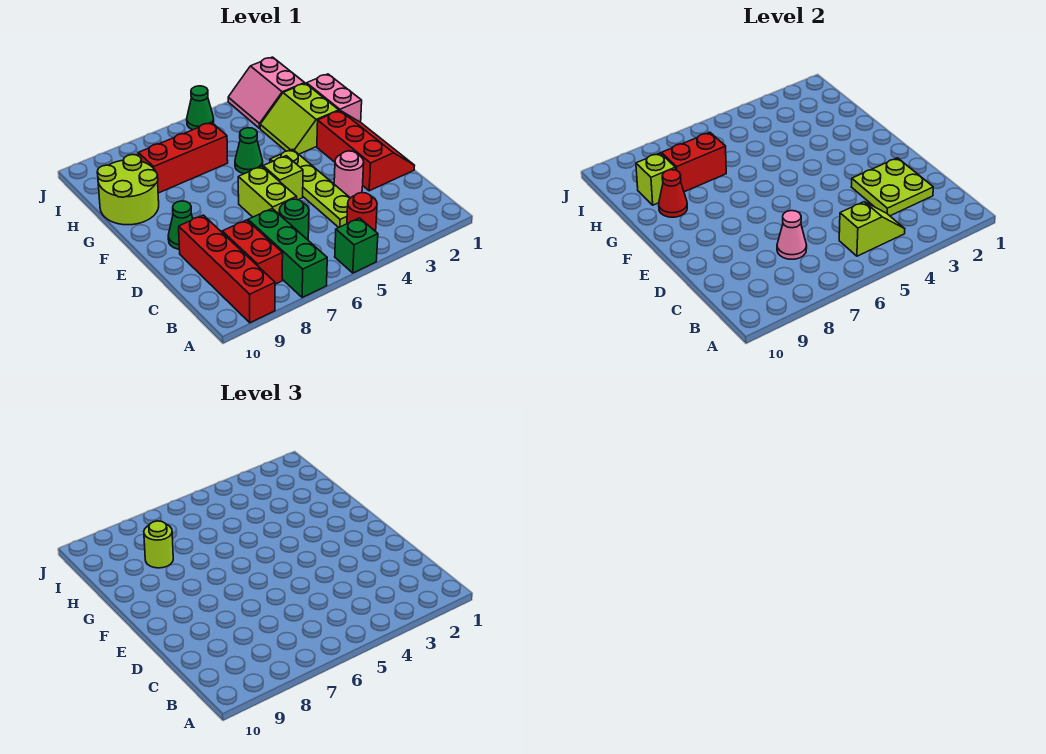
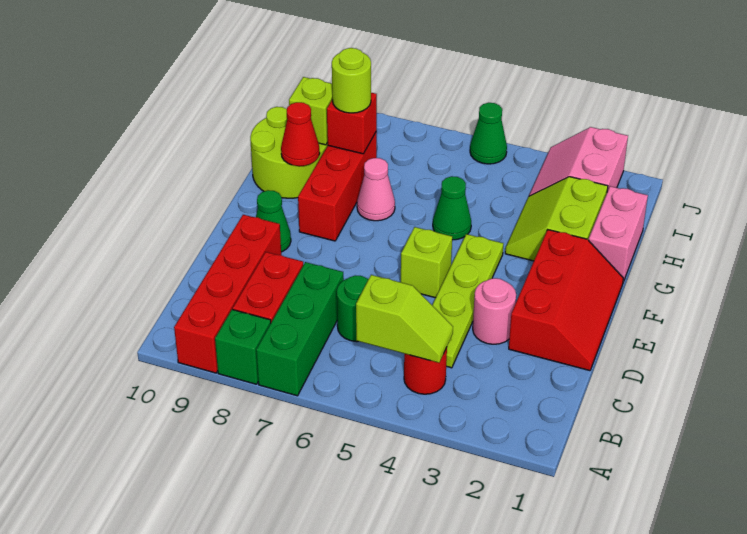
green 1x1 brick [335,218,378,273] -> green 1x1 brick moved to [215,309,271,384]
lime 2x2 plate [851,158,933,216] -> none
pink 1x1 cone [777,211,807,259] -> pink 1x1 cone moved to [357,158,395,221]
lime 1x2 brick [238,166,297,217] -> none
red 1x3 brick [138,122,228,193] -> red 1x3 brick turned to [298,131,377,241]
red 1x2 brick [661,132,726,192] -> red 1x1 brick [327,93,377,154]

